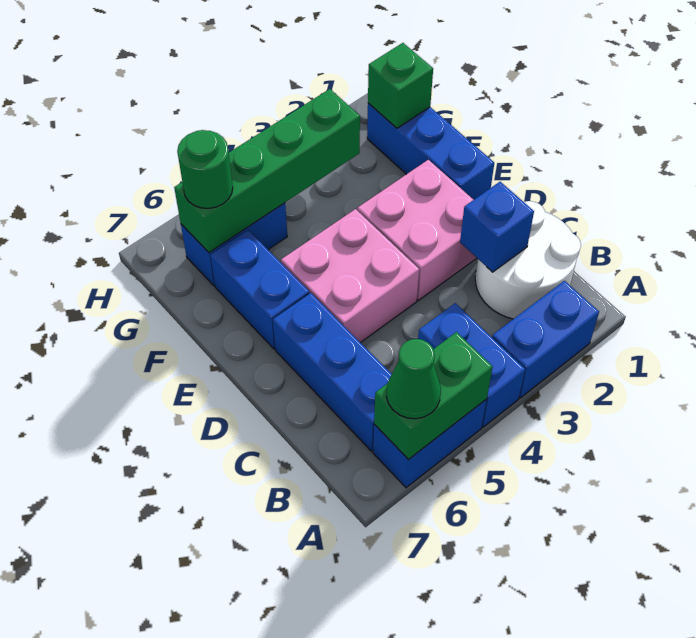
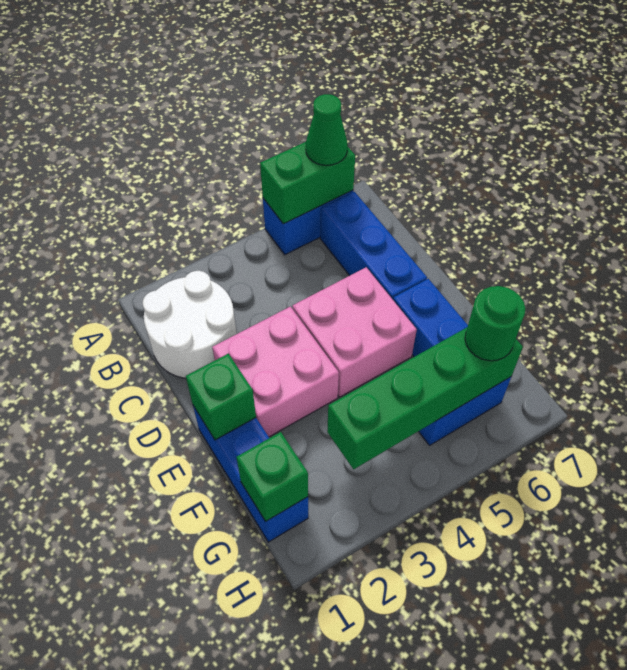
blue 1x2 brick [492,281,599,398] -> none
blue 1x2 brick [418,303,525,427] -> none
blue 1x1 brick [460,182,534,272] -> none
none -> green 1x1 brick [186,354,256,440]

